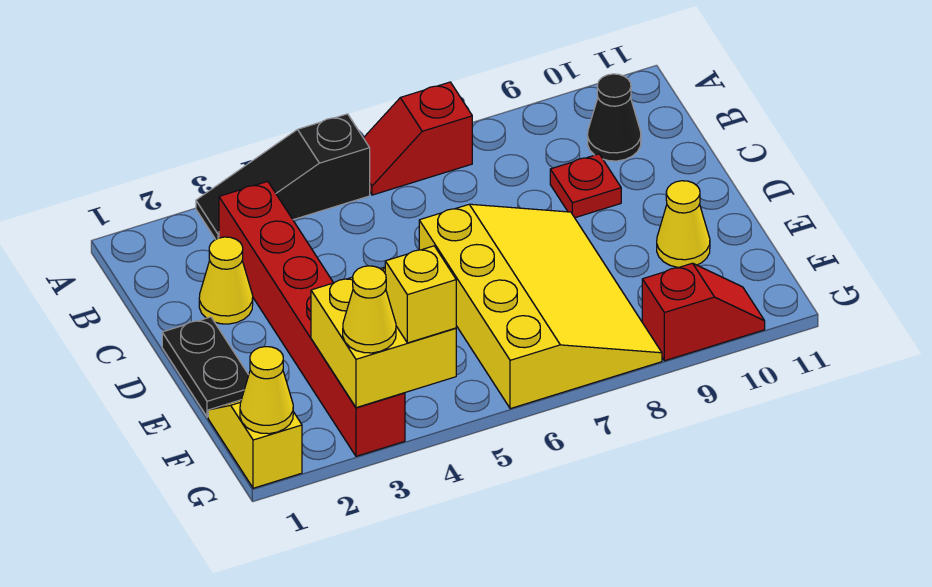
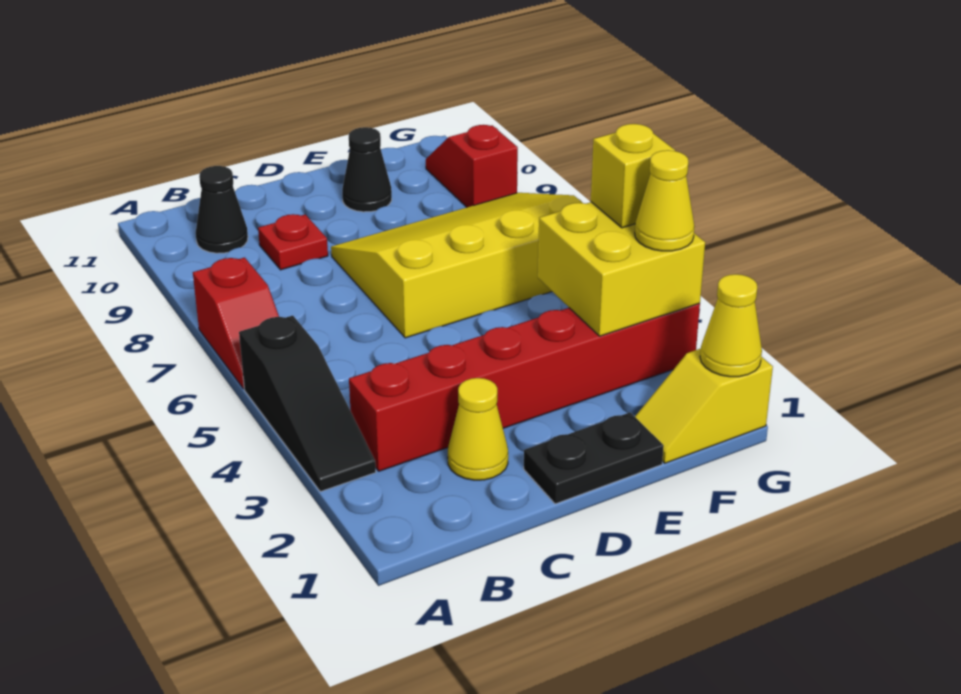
yellow 1x1 cone [657,181,710,267] -> black 1x1 cone [342,127,392,212]

